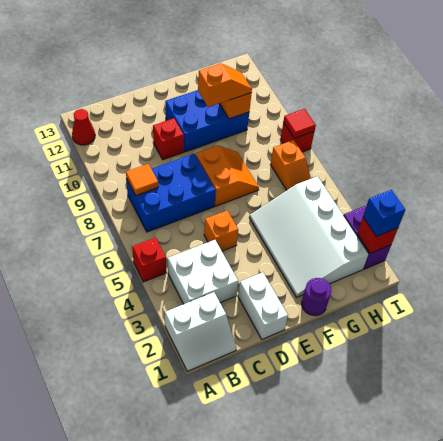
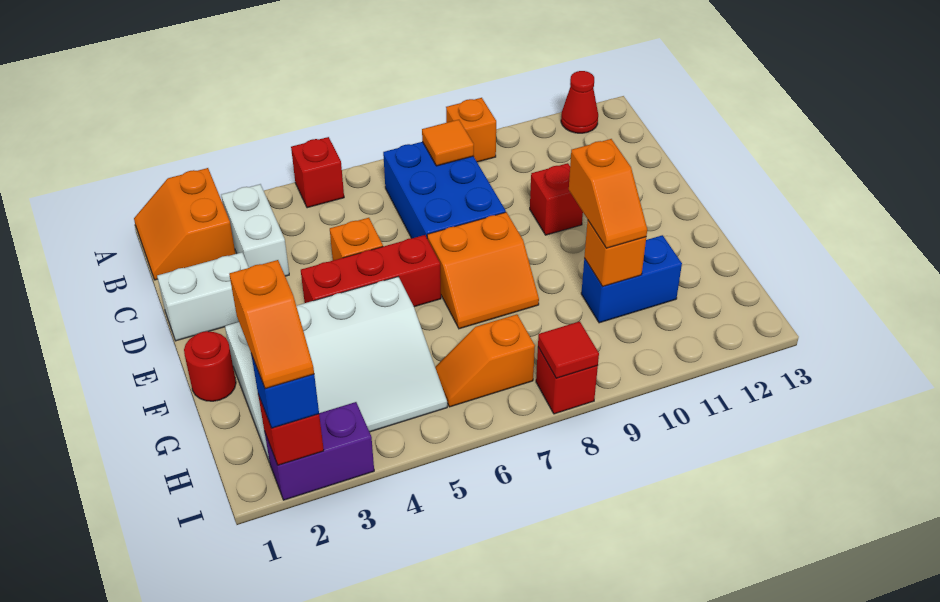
white 2x2 slope [165,292,236,371] -> orange 2x2 slope [134,168,235,280]
none -> orange 1x1 brick [446,98,496,162]
white 2x2 brick [168,240,238,304] -> white 1x2 brick [221,184,289,276]
none -> red 1x3 brick [301,235,441,307]
blue 2x3 brick [165,90,249,152] -> blue 1x2 brick [581,235,682,323]
purple 1x1 round brick [302,278,331,316] -> red 1x1 round brick [184,331,236,401]
white 3x4 slope [249,176,369,297] -> white 3x4 slope turned to [225,277,447,463]
none -> orange 1x2 slope [229,260,314,389]

